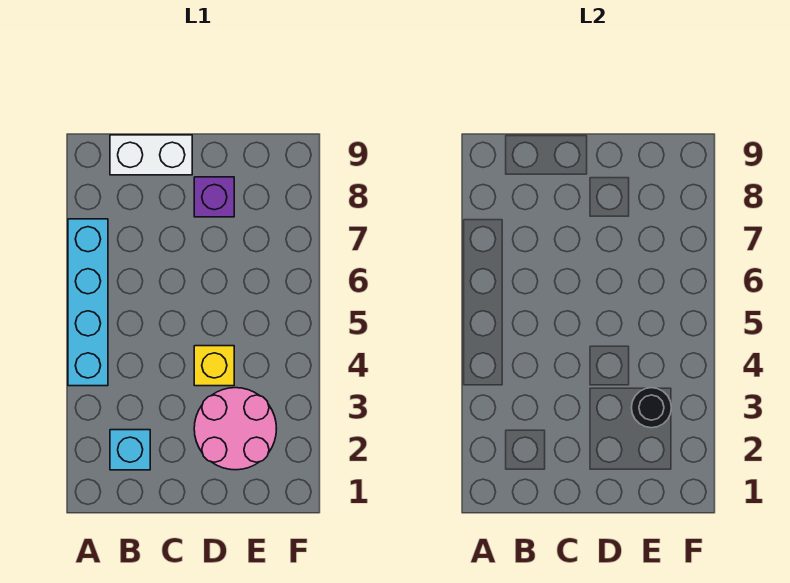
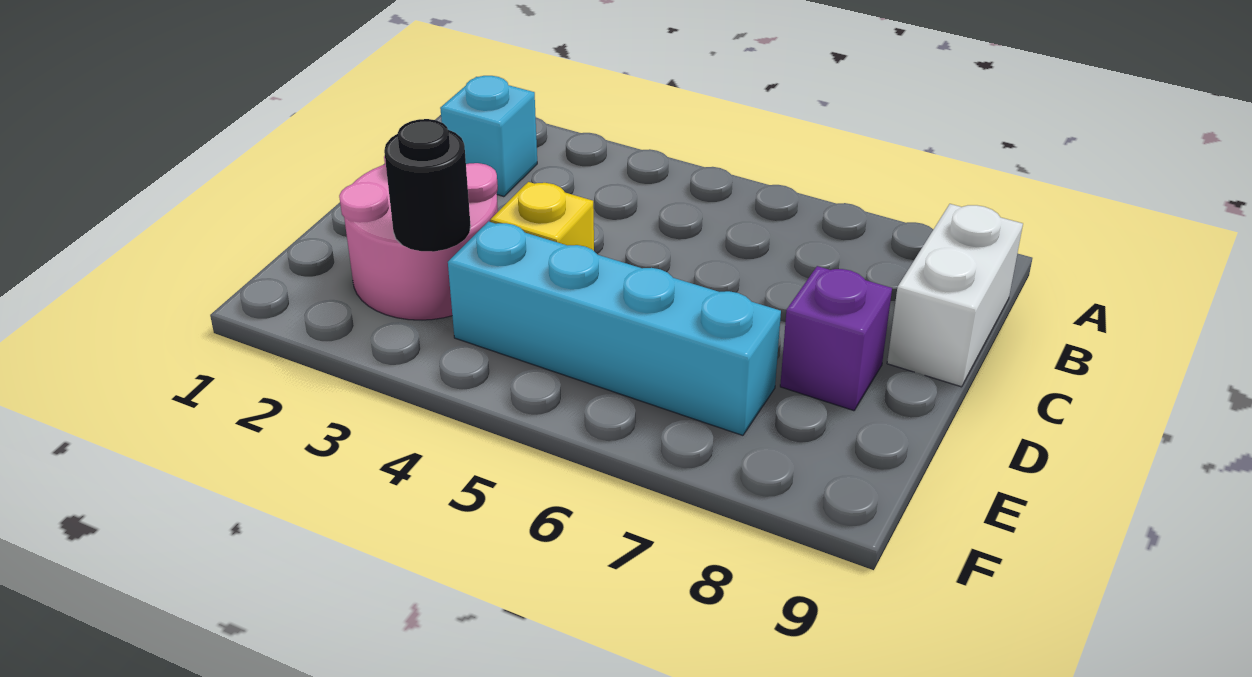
cyan 1x4 brick [68,219,108,386] -> cyan 1x4 brick moved to [448,221,781,435]

